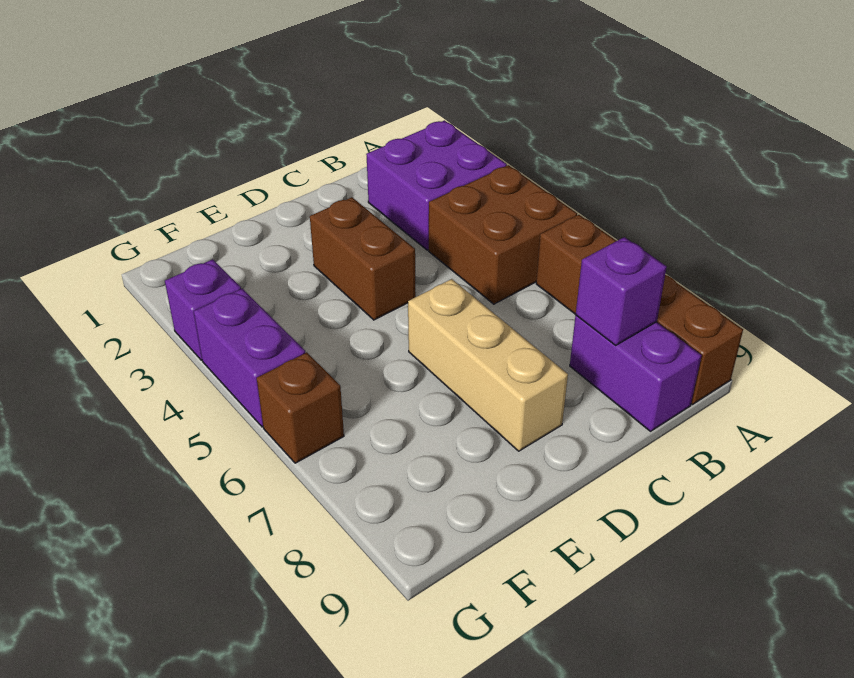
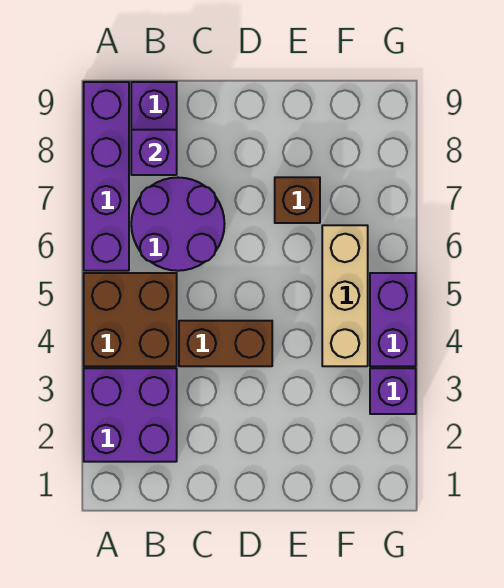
brown 1x4 brick [536,215,743,405] -> purple 1x4 brick [84,82,129,271]
none -> purple 2x2 round brick [131,177,224,271]
brown 1x2 brick [310,197,416,320] -> brown 1x2 brick turned to [179,321,272,366]
tan 1x3 brick [408,279,568,451] -> tan 1x3 brick moved to [322,225,368,366]
brown 1x1 brick [257,352,344,463] -> brown 1x1 brick moved to [275,177,320,223]

